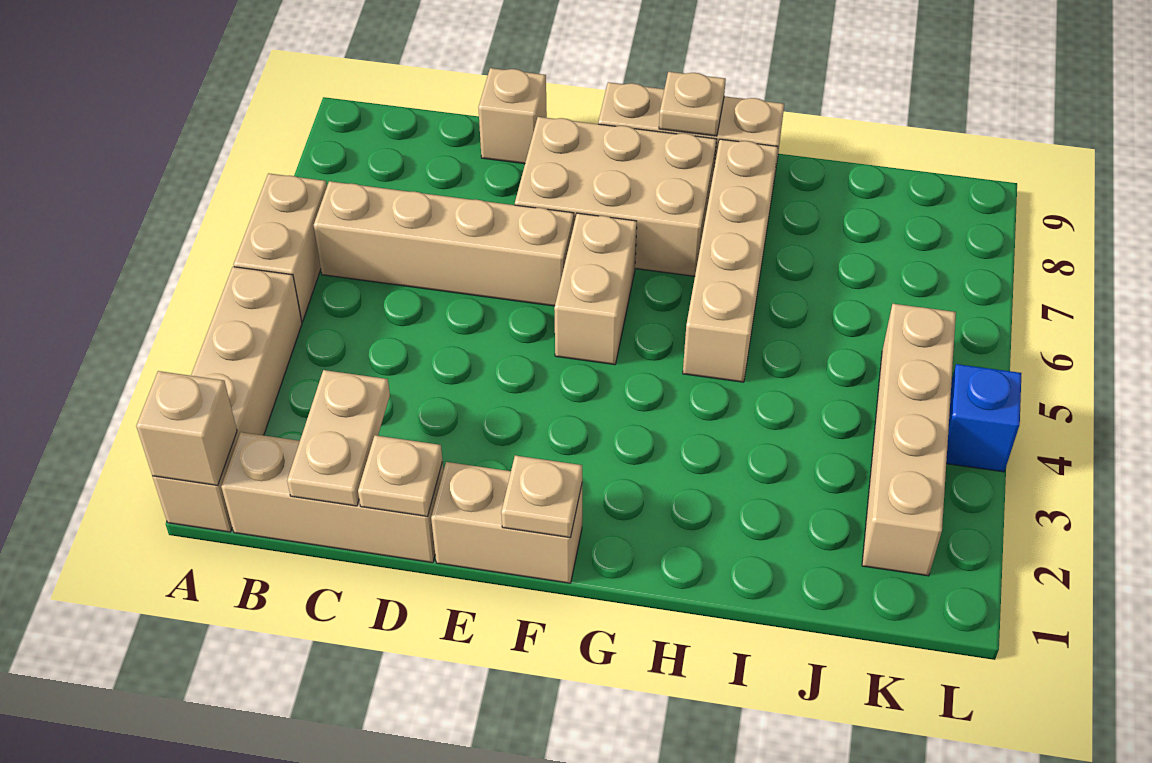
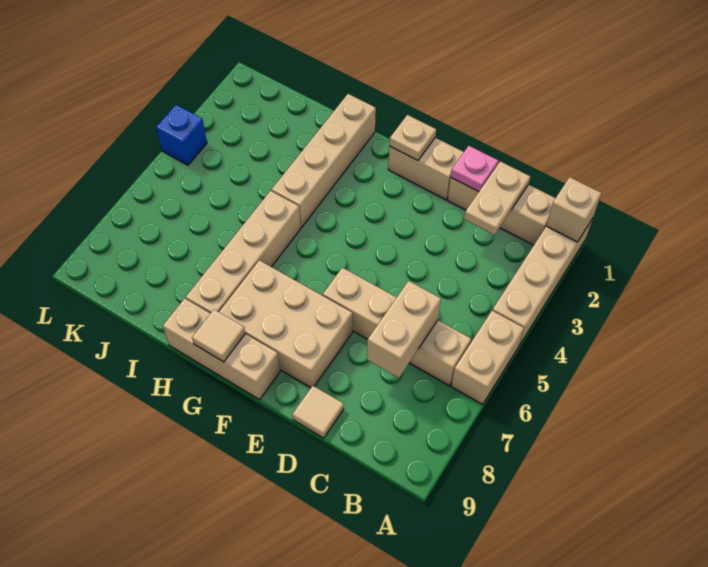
tan 1x1 plate [358,435,443,516] -> pink 1x1 plate [451,146,498,192]
tan 1x1 brick [478,68,547,164] -> tan 1x1 tile [292,386,344,438]
tan 1x2 brick [554,213,637,365] -> tan 1x2 brick moved to [367,281,441,378]
tan 1x1 plate [659,72,726,136] -> tan 1x1 tile [192,310,245,362]
tan 1x4 brick [862,304,956,576] -> tan 1x4 brick moved to [272,94,376,227]

